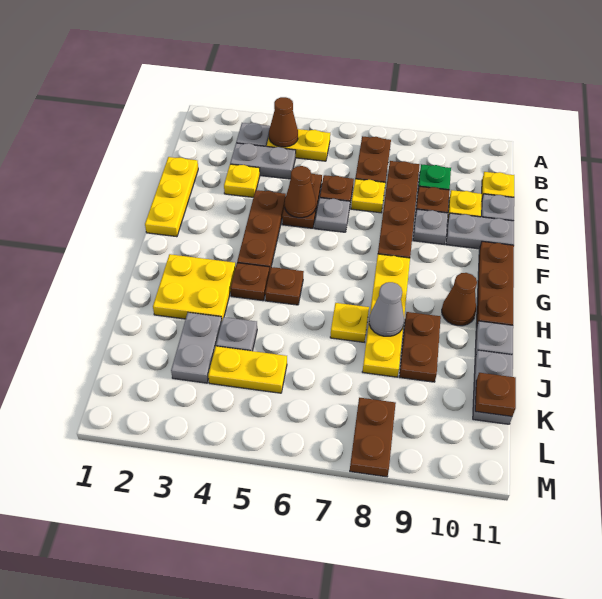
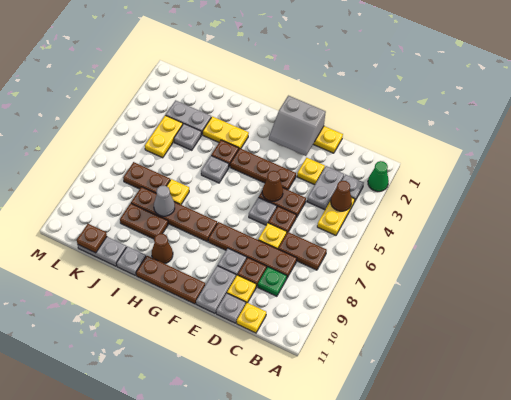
none -> green 1x1 cone [368,161,389,192]
none -> grey 2x2 slope [269,96,326,156]
yellow 1x4 plate [362,254,410,377] -> brown 1x4 plate [131,187,217,242]
yellow 2x2 plate [153,254,236,319] -> yellow 1x2 plate [203,116,249,148]
brown 1x1 plate [265,267,304,305] -> grey 1x1 plate [201,156,229,183]
brown 1x2 plate [350,398,396,477] -> brown 1x2 plate moved to [123,162,170,193]

